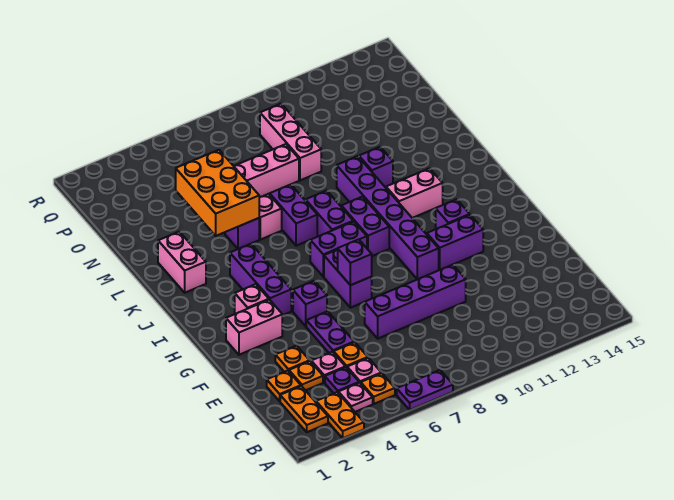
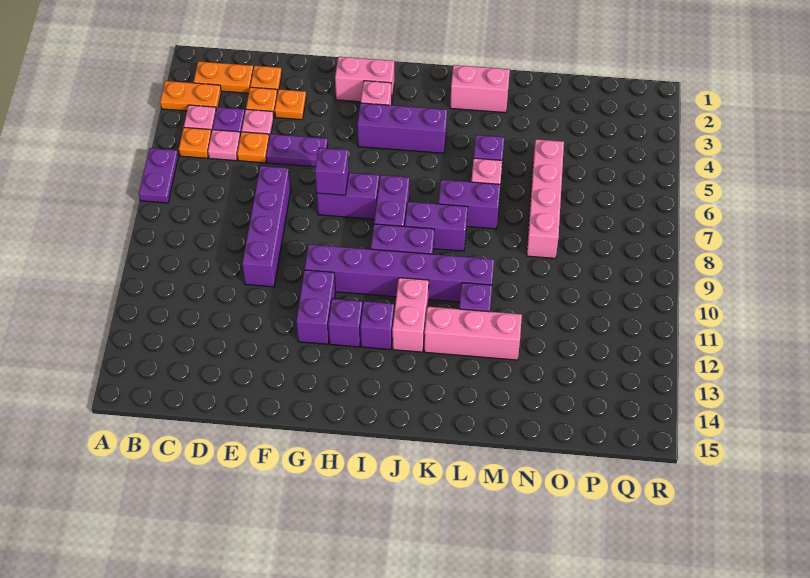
pink 1x2 brick [226,300,282,355] -> pink 1x2 brick turned to [335,57,394,102]
purple 1x1 brick [293,281,327,326] -> purple 1x1 brick moved to [360,301,394,350]
orange 2x3 brick [176,150,259,236] -> none
pink 1x3 brick [260,104,321,180] -> pink 1x3 brick moved to [424,307,522,360]

